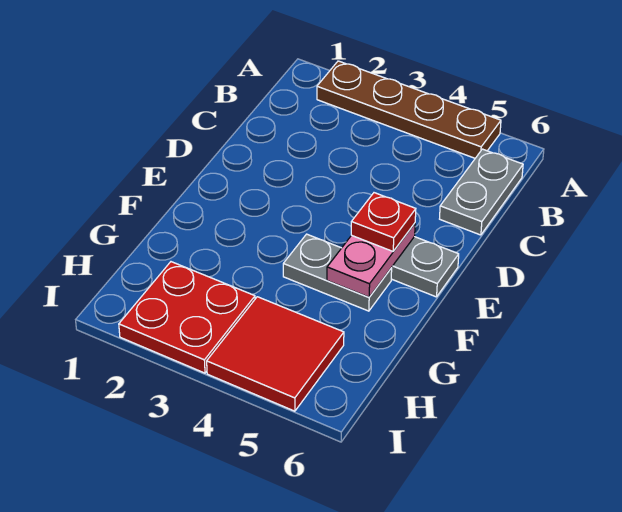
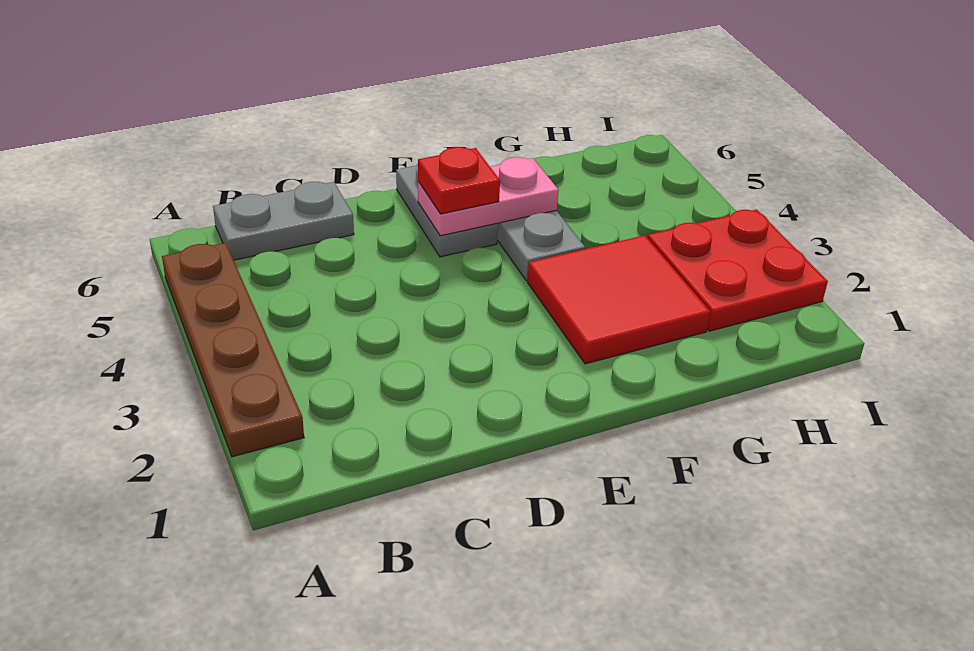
red 2x2 tile [207,297,344,411] -> red 2x2 tile moved to [527,235,710,364]

